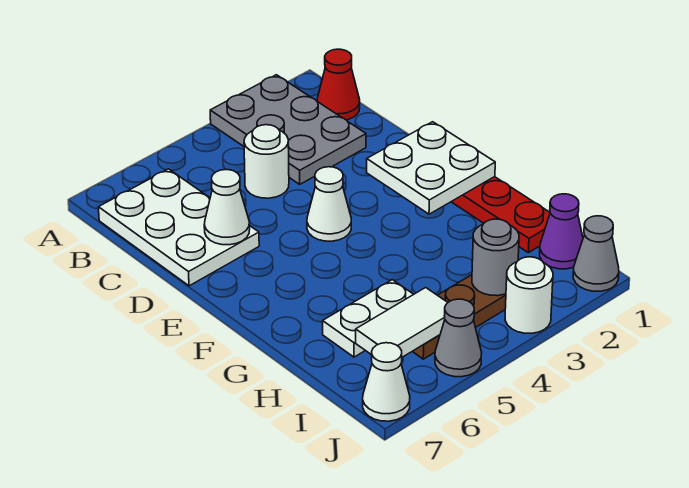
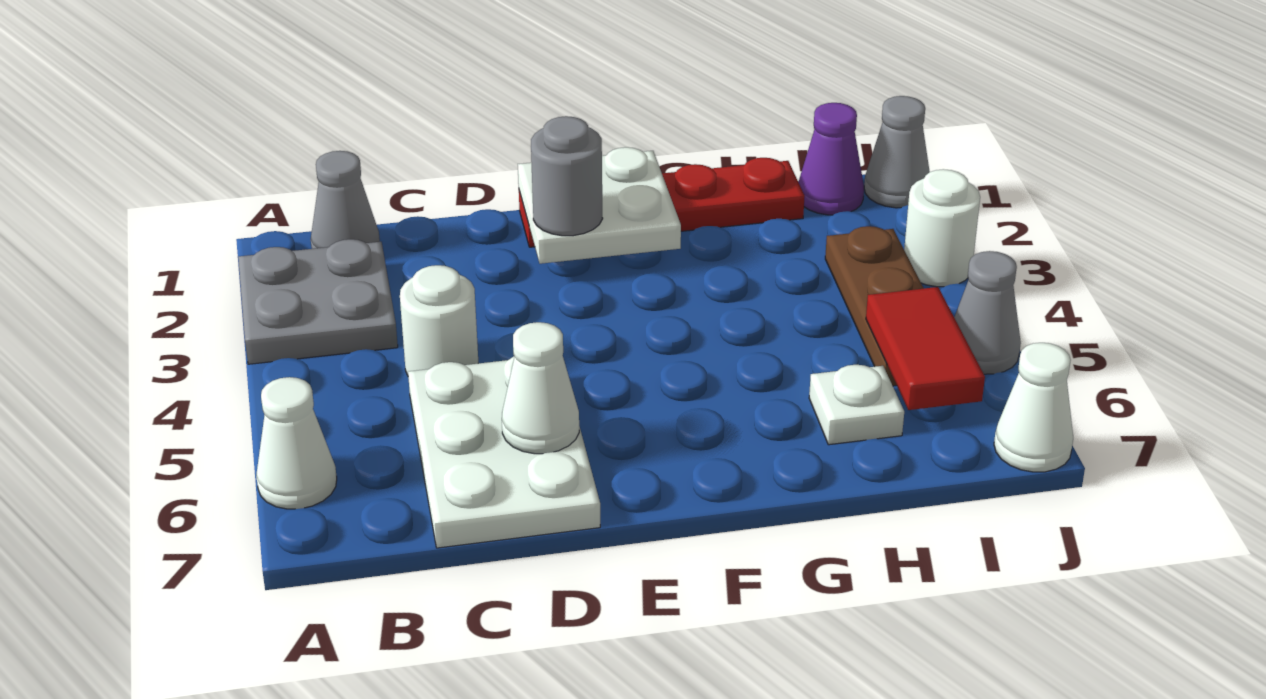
grey 2x3 plate [210,75,366,184] -> grey 2x2 plate [238,239,398,364]
red 1x1 cone [317,49,360,120] -> grey 1x1 cone [311,151,380,249]
white 2x3 plate [99,169,259,286] -> white 2x3 plate turned to [408,357,600,548]
white 1x1 cone [307,167,351,241] -> white 1x1 cone moved to [256,377,337,509]
white 1x2 plate [323,280,414,357] -> white 1x1 plate [809,365,904,445]
grey 1x1 round brick [472,219,519,296] -> grey 1x1 round brick moved to [531,116,603,236]
white 1x2 tile [356,288,448,357] -> red 1x2 tile [866,287,985,410]

